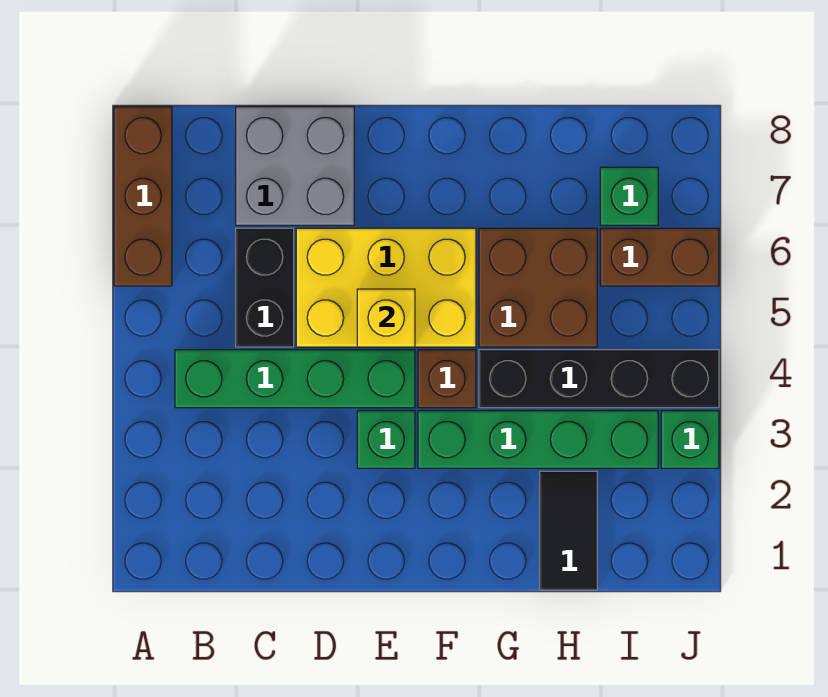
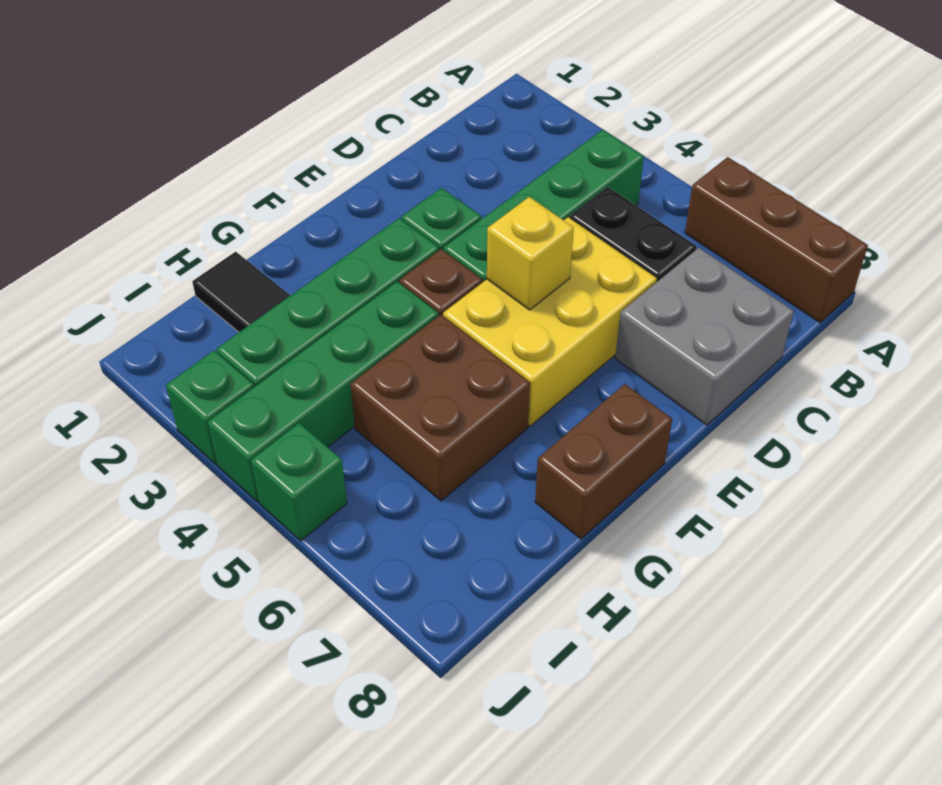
black 1x4 brick [479,350,719,408] -> green 1x4 brick [208,282,439,502]
brown 1x2 brick [600,228,719,286] -> brown 1x2 brick moved to [535,384,672,539]
green 1x1 brick [600,167,658,225] -> green 1x1 brick moved to [251,423,347,541]

